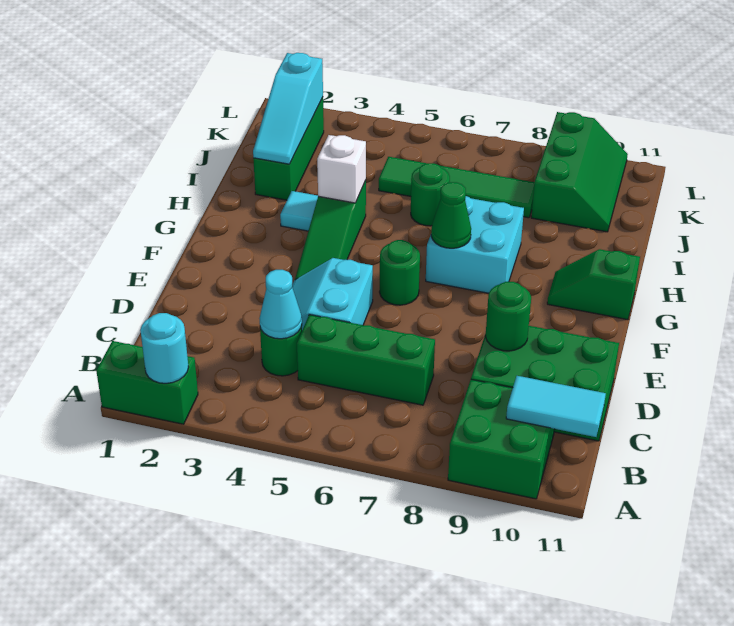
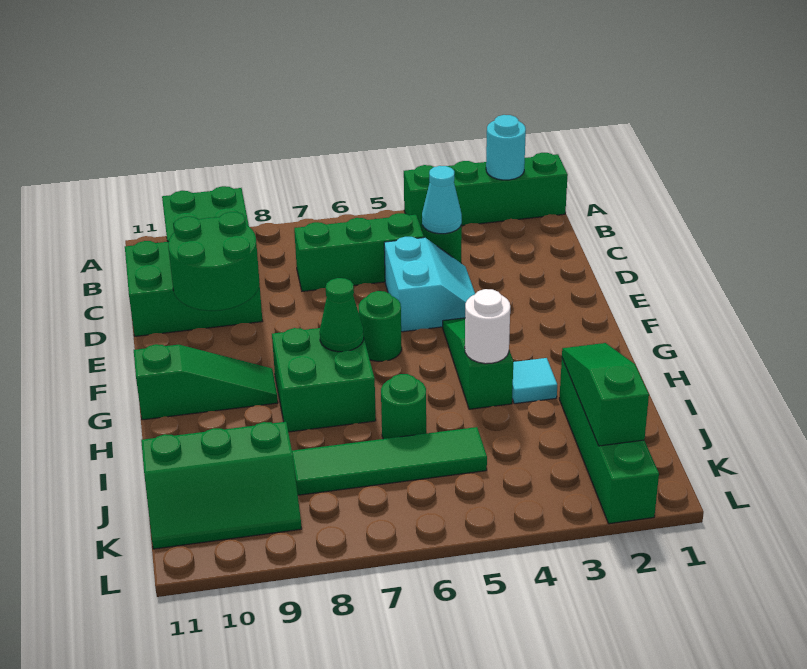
green 1x2 brick [96,341,198,424] -> green 1x4 brick [404,153,568,230]
cyan 1x2 tile [506,376,606,437] -> none
green 1x1 round brick [485,282,531,351] -> green 2x2 round brick [168,212,260,311]
cyan 2x2 brick [426,196,524,293] -> green 2x2 brick [272,328,376,432]
green 1x2 slope [547,249,640,320] -> green 1x3 slope [134,344,278,420]
white 1x1 brick [317,135,366,203] -> white 1x1 round brick [465,289,510,364]
green 1x3 brick [253,97,324,200] -> green 1x4 brick [559,358,659,524]
cyan 1x3 slope [253,53,323,164] -> green 1x3 slope [562,343,649,446]
green 2x3 slope [531,112,628,232] -> green 2x3 slope turned to [141,422,302,549]

